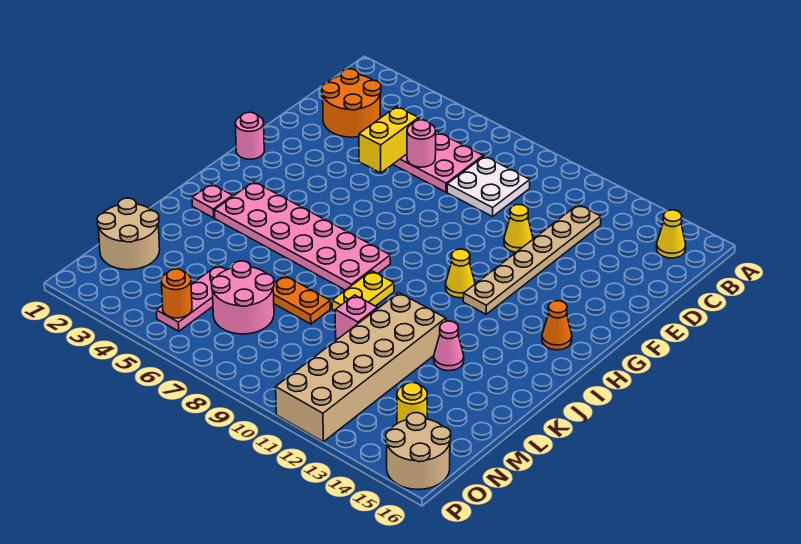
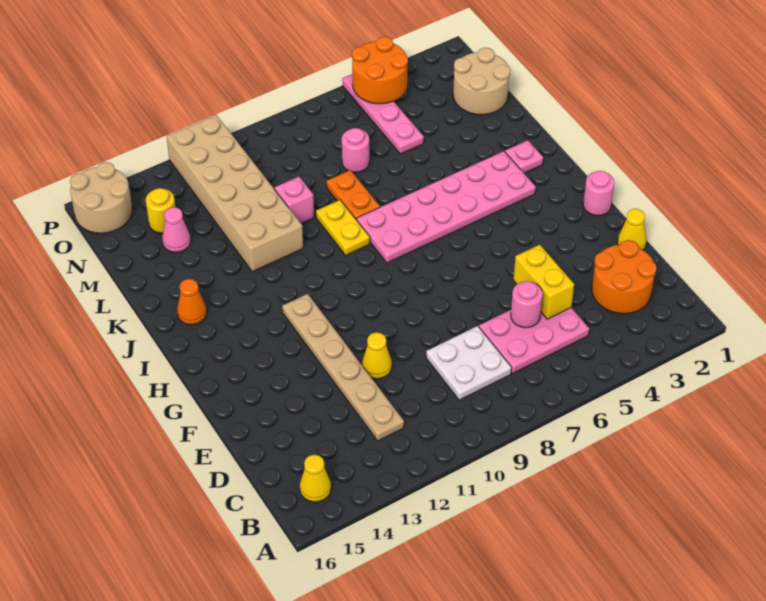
yellow 1x1 cone [446,249,475,298] -> yellow 1x1 cone moved to [618,209,647,250]
orange 1x1 cone [542,301,572,350] -> orange 1x1 cone moved to [177,279,207,325]
pink 1x1 cone [434,321,464,371] -> pink 1x1 cone moved to [162,207,191,252]
orange 1x2 plate [273,275,330,324] -> orange 1x2 plate turned to [327,170,380,220]
pink 1x3 plate [156,265,226,331] -> pink 1x4 plate [342,74,424,154]
pink 2x2 round brick [211,261,274,334] -> pink 1x1 round brick [342,128,369,172]
orange 1x1 round brick [161,269,192,318] -> orange 2x2 round brick [352,36,408,104]

